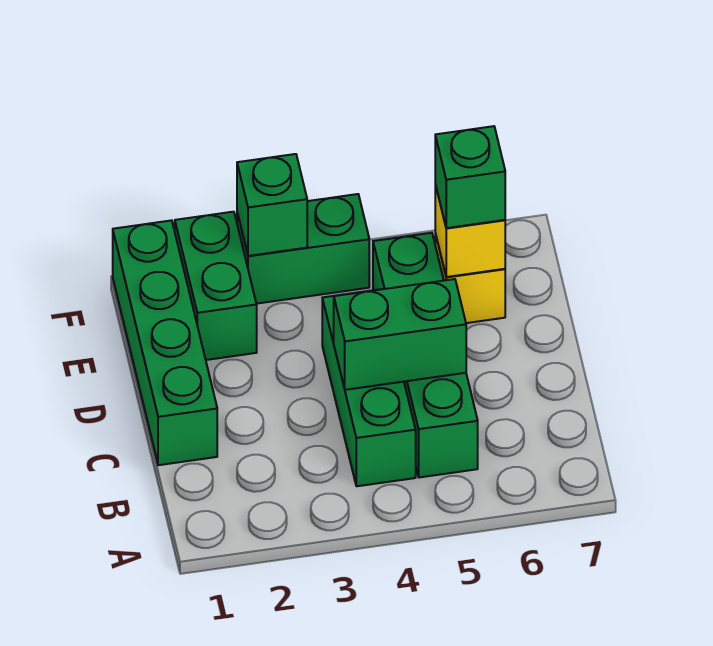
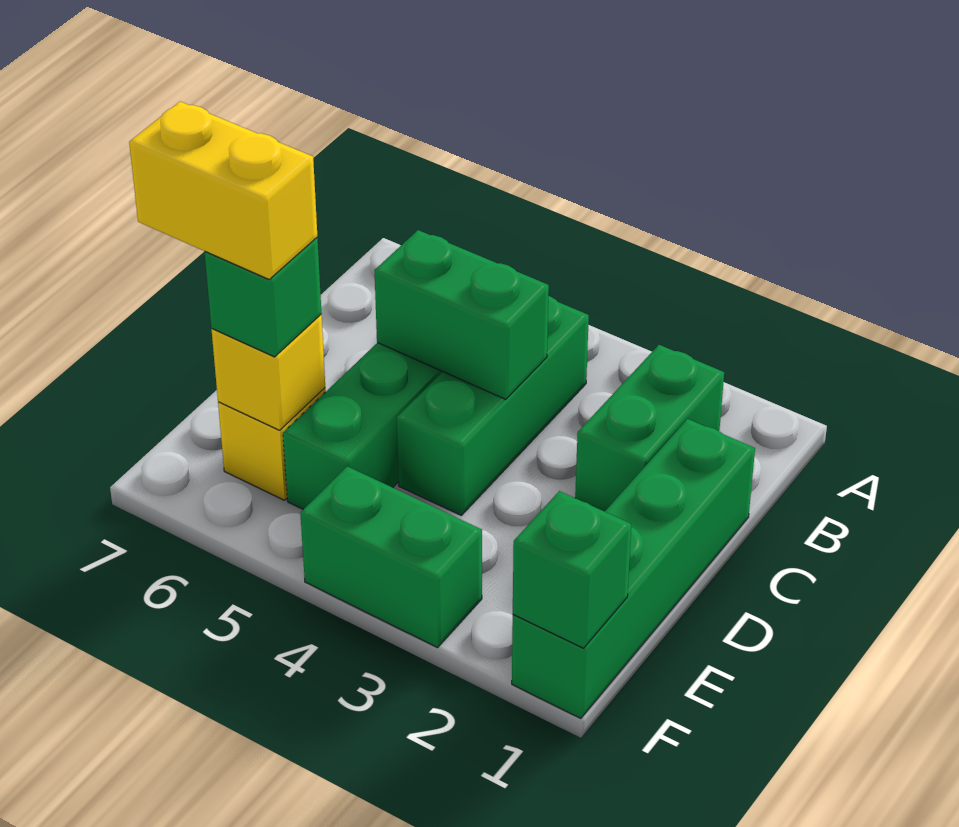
green 1x2 brick [175,212,257,360] -> green 1x2 brick moved to [575,345,724,512]
none -> yellow 1x2 brick [129,102,317,279]
green 1x1 brick [237,154,307,256] -> green 1x1 brick moved to [513,491,631,648]

